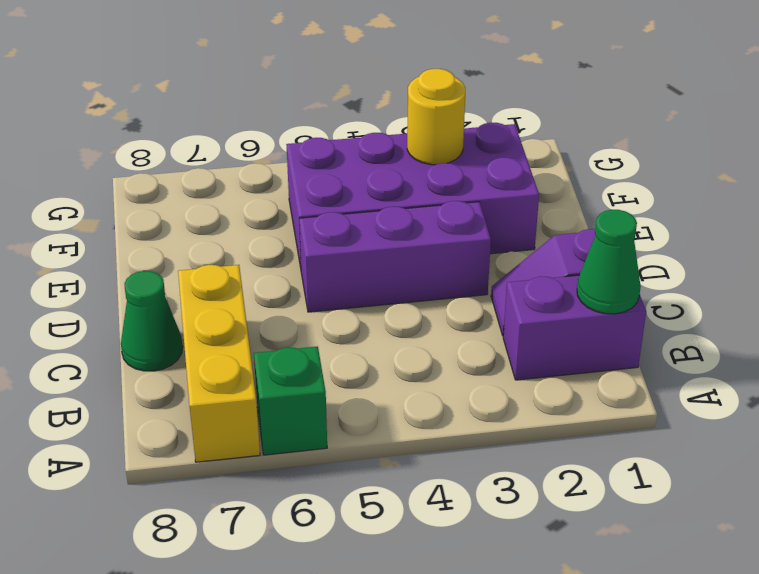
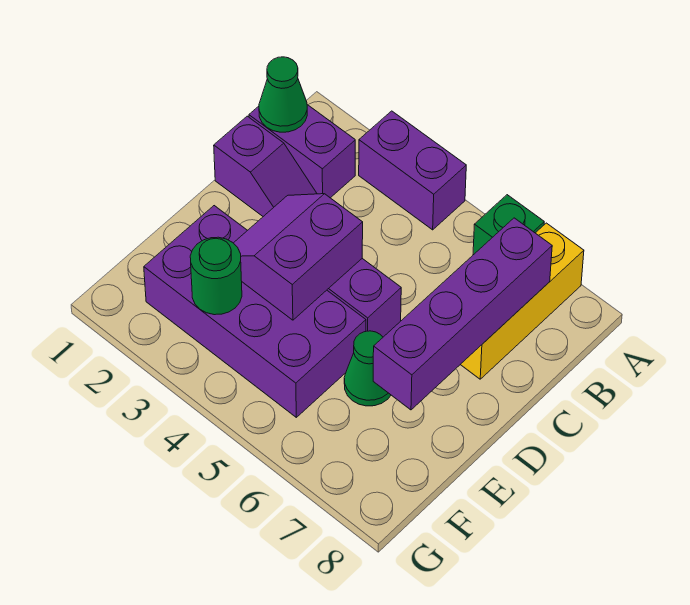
none -> purple 1x2 brick [359,111,466,230]
none -> purple 1x4 brick [373,218,552,410]
green 1x1 cone [121,271,183,371] -> green 1x1 cone moved to [344,331,391,406]
none -> purple 2x2 slope [234,194,363,320]
yellow 1x1 round brick [407,69,465,165] -> green 1x1 round brick [190,237,242,315]

